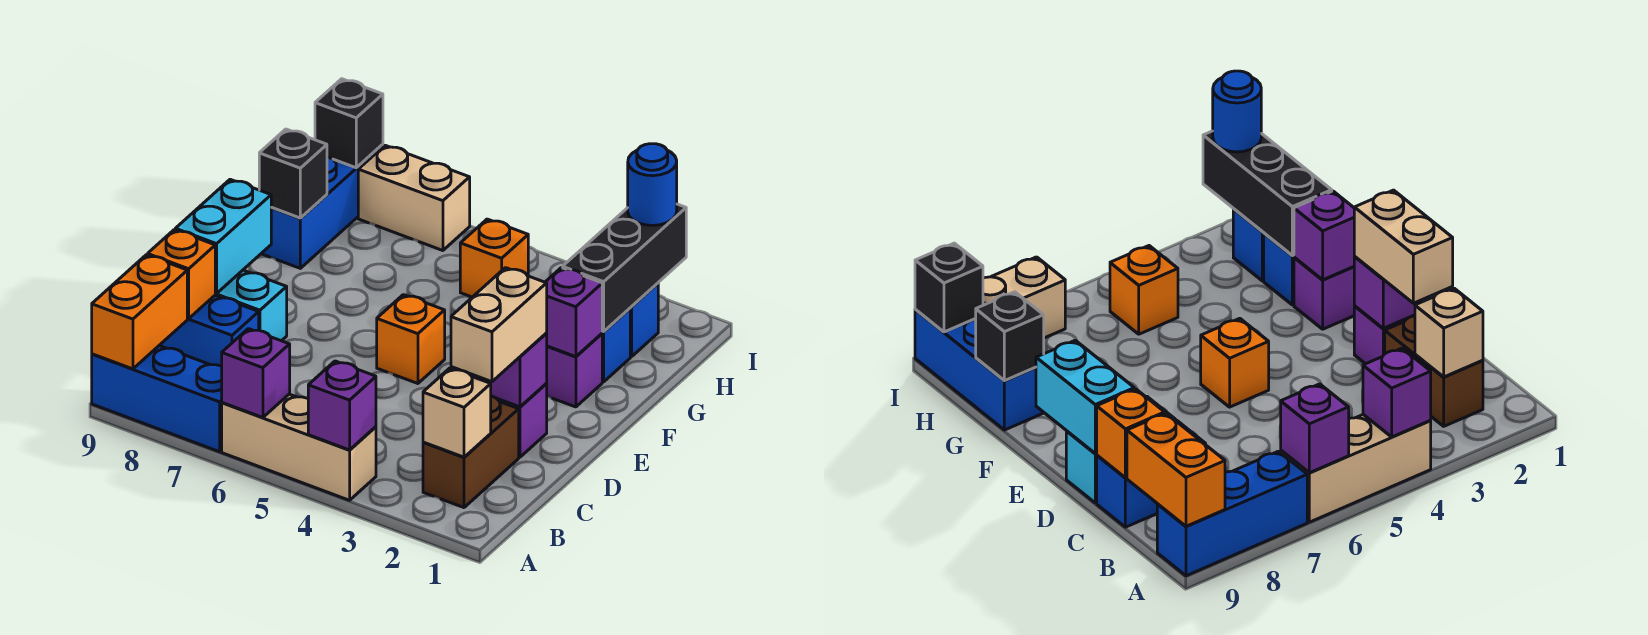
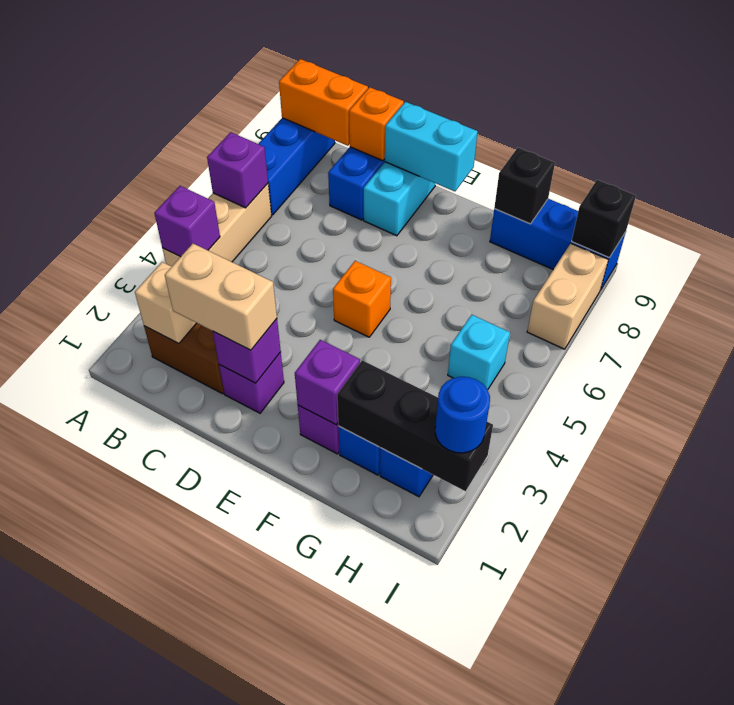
orange 1x1 brick [460,219,528,297] -> cyan 1x1 brick [448,314,510,390]

